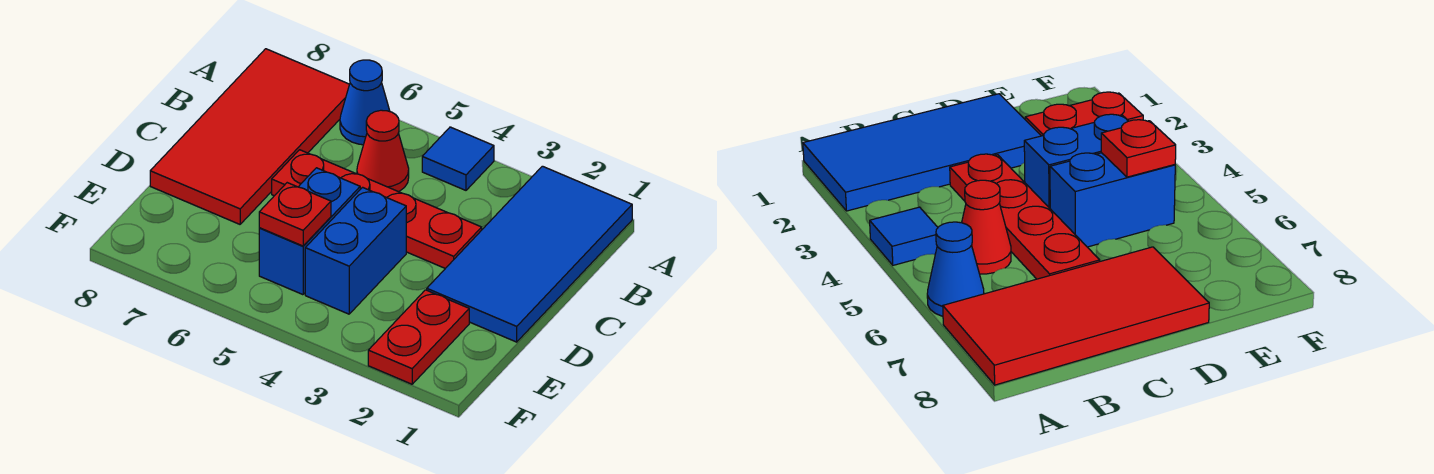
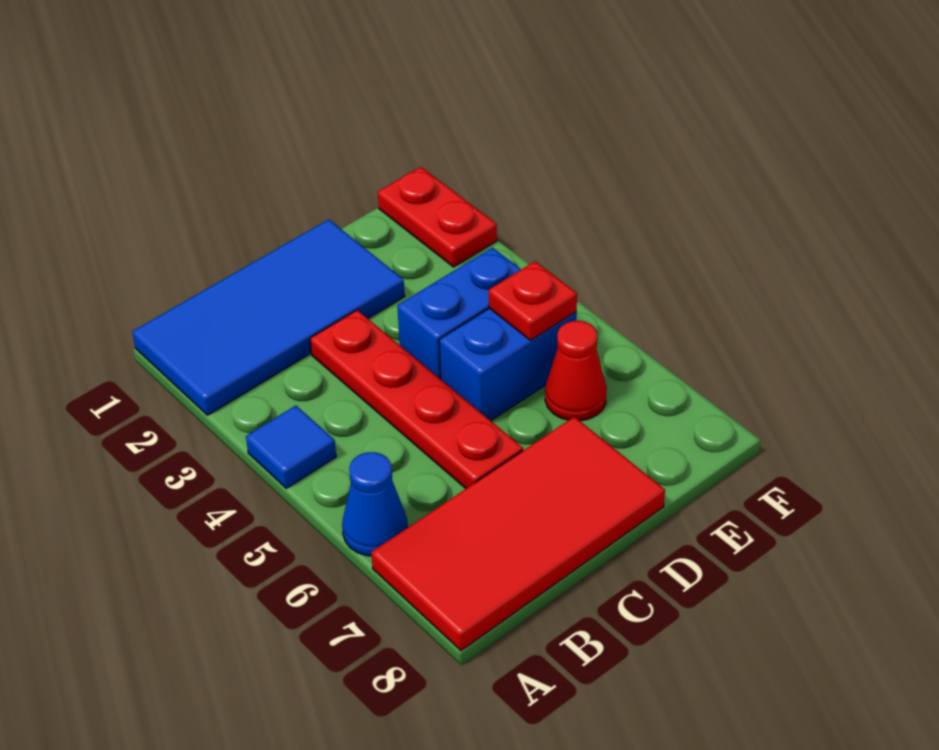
red 1x1 cone [357,110,409,192] -> red 1x1 cone moved to [545,321,607,421]
red 1x2 plate [368,290,469,384] -> red 1x2 plate turned to [378,167,497,267]

